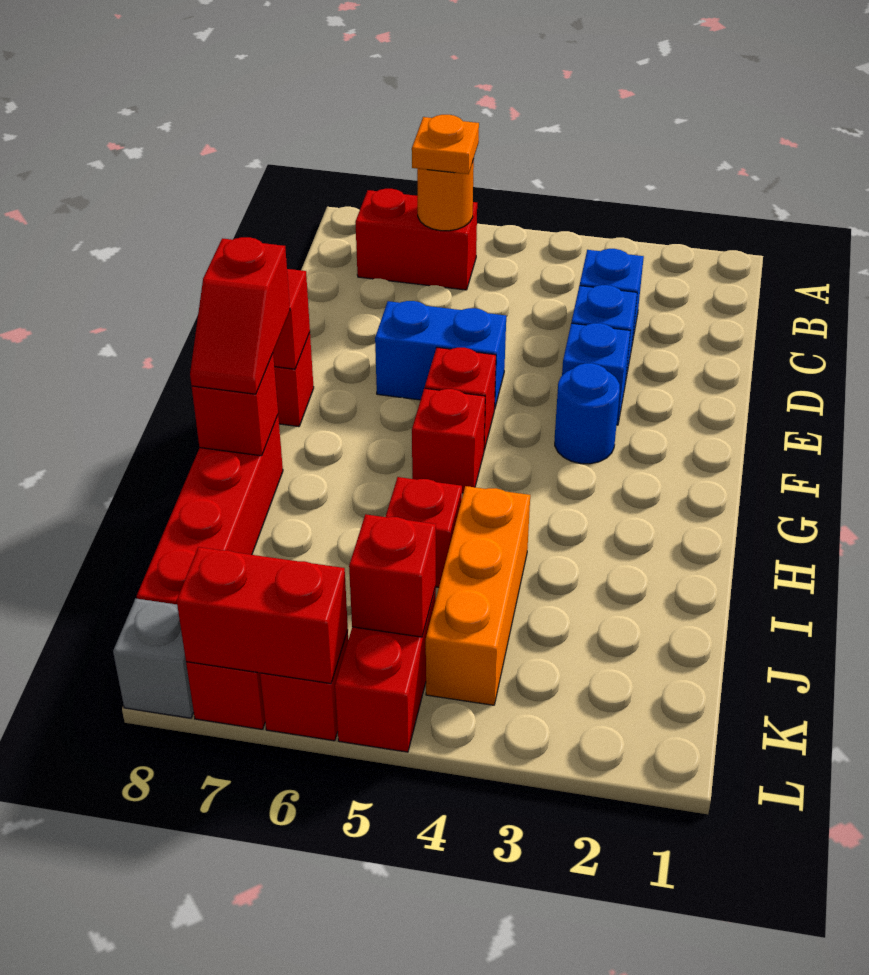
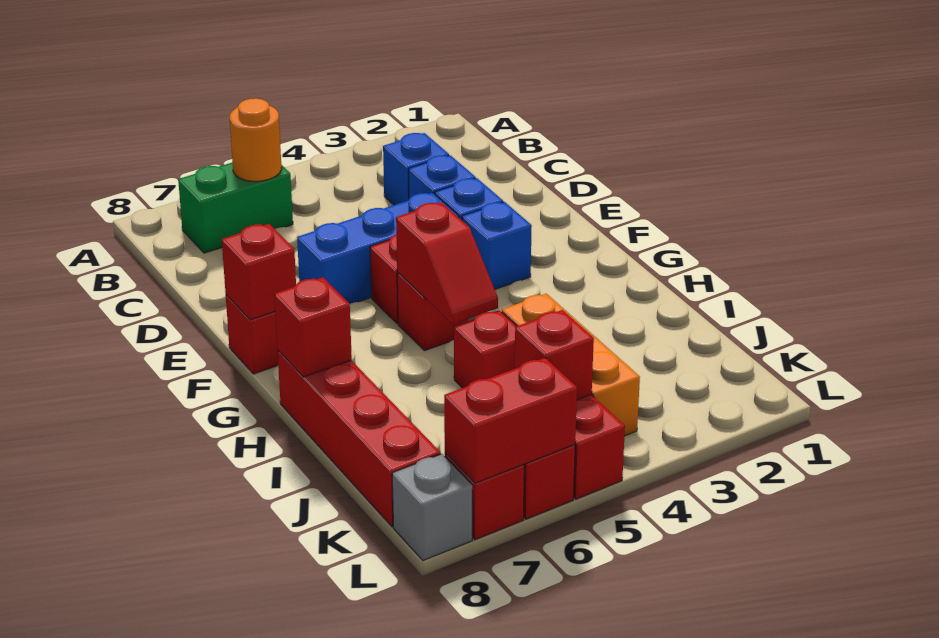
red 1x2 brick [355,189,477,290] -> green 1x2 brick [178,162,293,253]
orange 1x1 plate [412,115,479,174] -> none
blue 1x2 brick [375,301,506,409] -> blue 1x3 brick [297,193,459,304]
blue 1x1 round brick [555,363,620,464] -> blue 1x1 brick [462,202,532,289]
red 1x2 slope [190,237,290,394] -> red 1x2 slope moved to [396,202,498,324]

